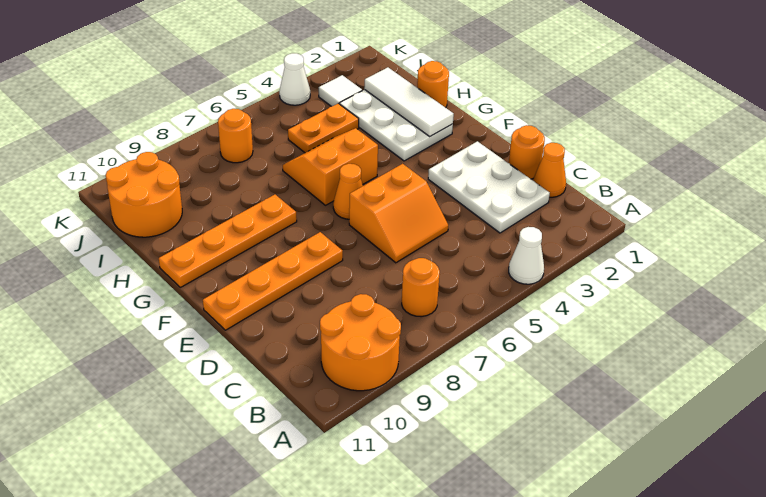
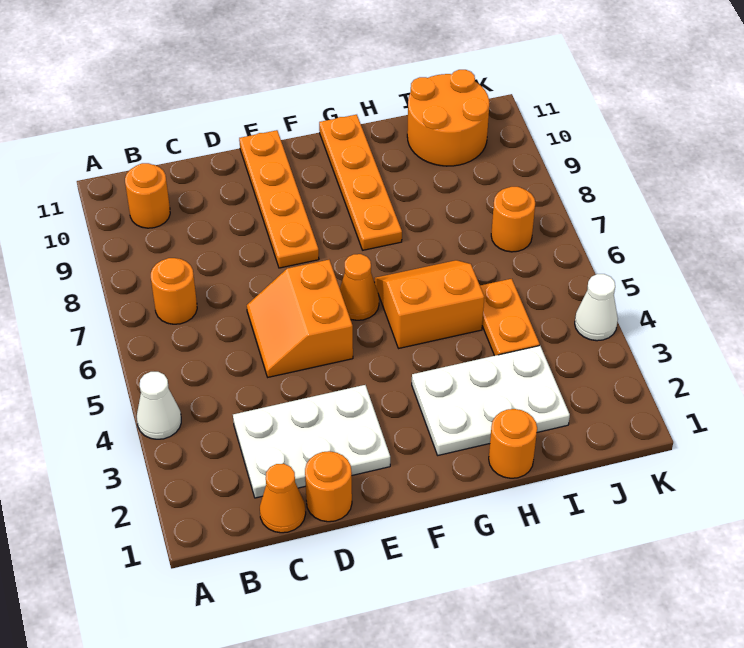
orange 2x2 round brick [320,294,401,391] -> orange 1x1 round brick [125,163,170,228]
white 1x3 tile [364,67,454,136] -> none
orange 2x2 slope [283,128,378,205] -> orange 2x2 slope turned to [375,260,484,348]
white 1x1 tile [319,75,362,106] -> none

